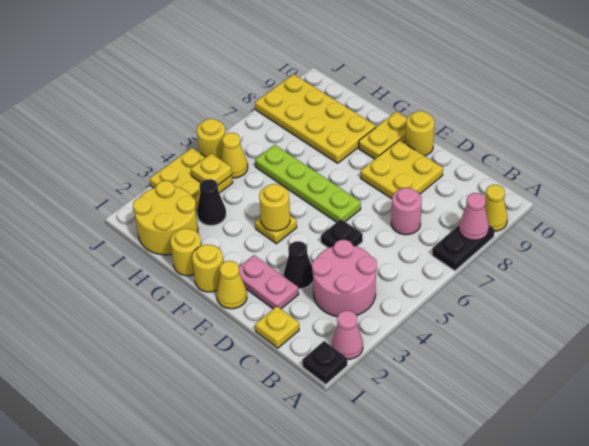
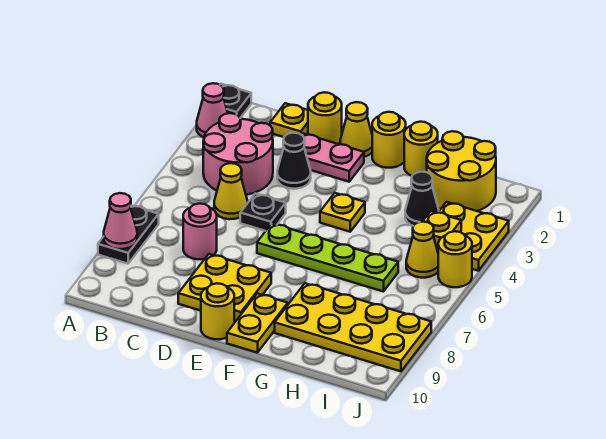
yellow 1x1 cone [485,185,508,231] -> yellow 1x1 cone moved to [214,163,248,219]
yellow 1x1 round brick [259,184,290,231] -> yellow 1x1 round brick moved to [308,92,342,144]

